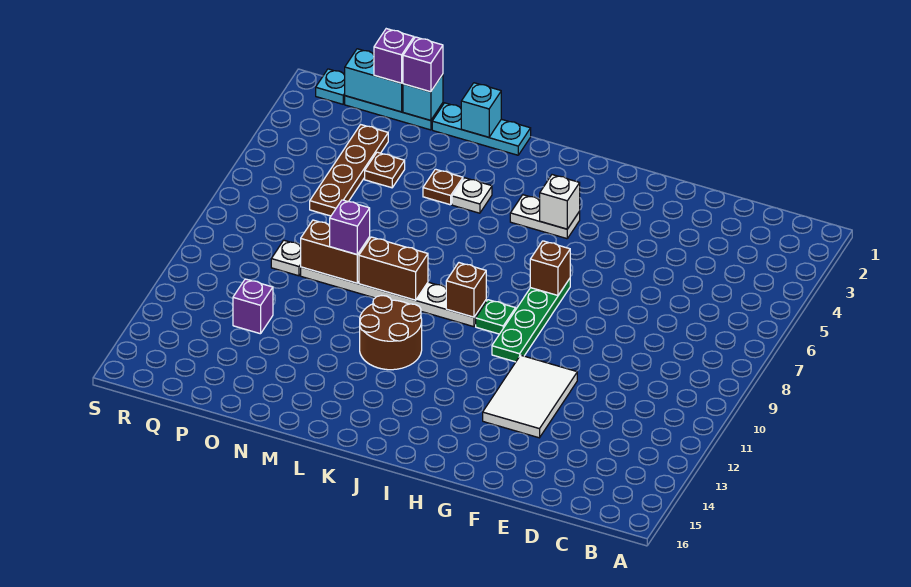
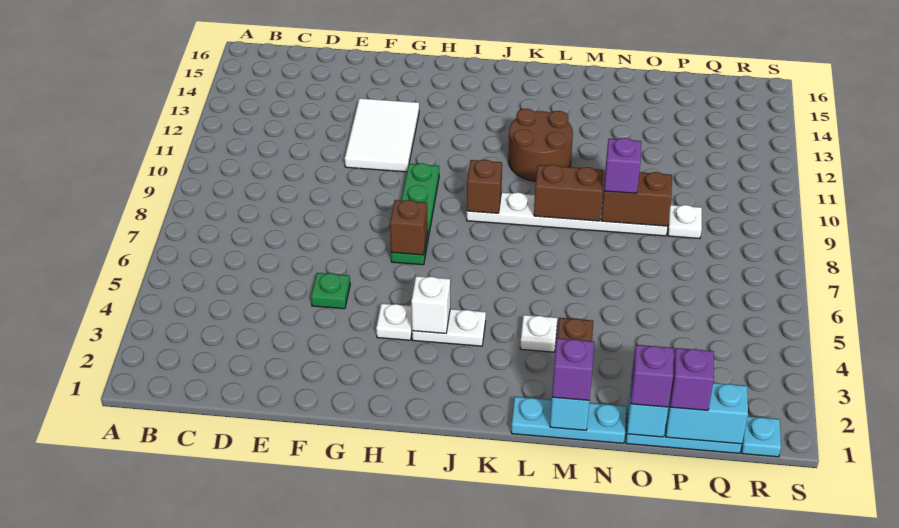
none -> white 1x1 plate [376,303,412,340]
green 1x1 plate [476,300,516,334] -> green 1x1 plate moved to [311,273,350,309]
brown 1x1 plate [365,152,405,188] -> none
brown 1x4 plate [310,125,388,216] -> none
purple 1x1 brick [233,279,273,334] -> purple 1x1 brick moved to [552,338,594,400]

